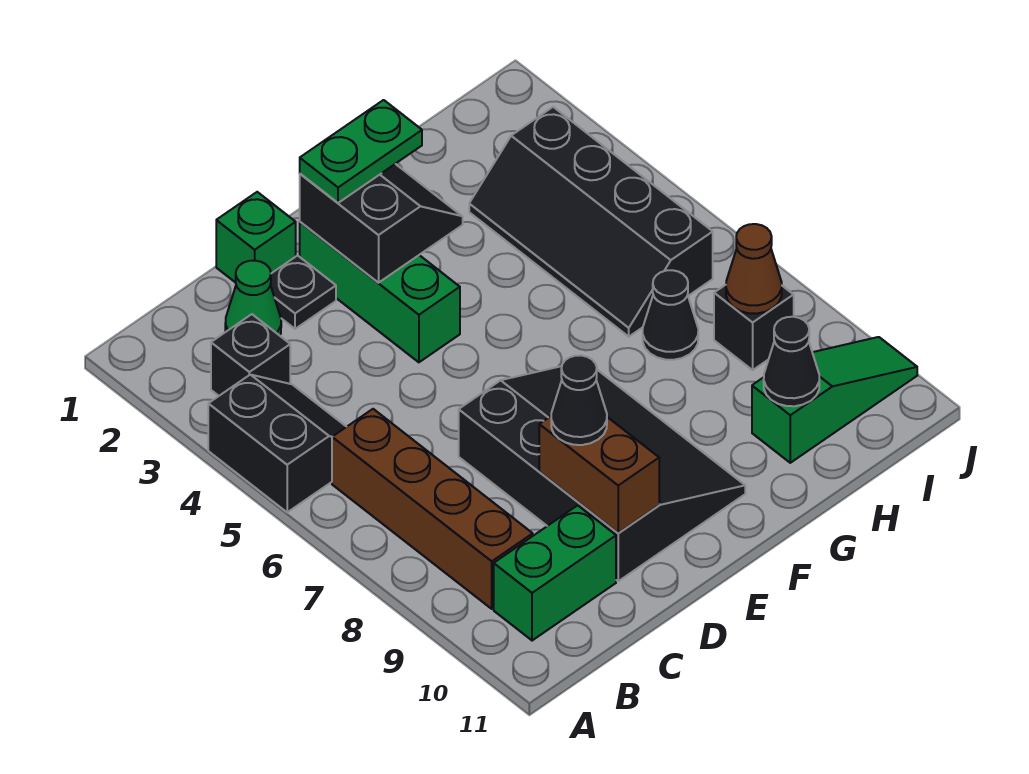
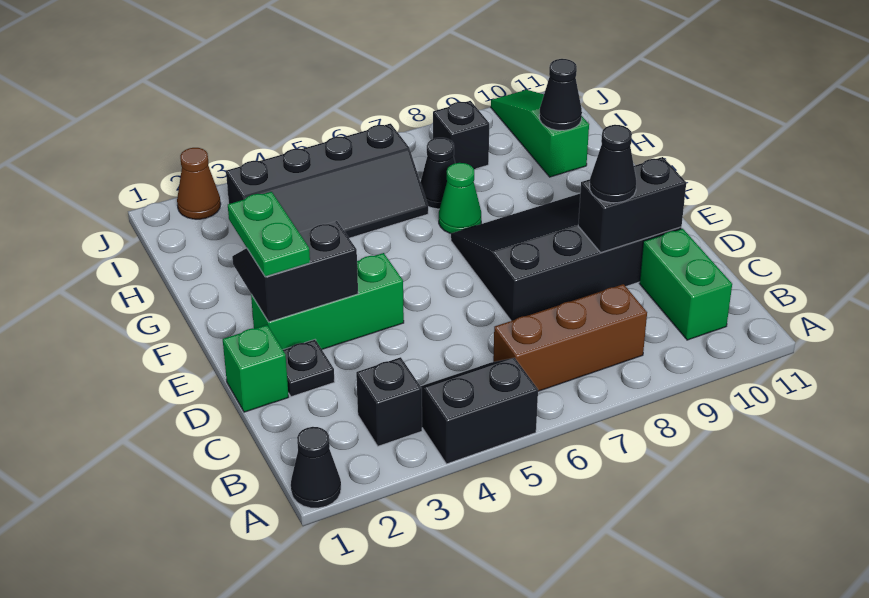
none -> black 1x1 cone [291,427,341,508]
brown 1x4 brick [332,409,533,609] -> brown 1x3 brick [493,284,647,391]
green 1x1 cone [225,261,281,336] -> green 1x1 cone moved to [439,163,481,234]
brown 1x2 brick [539,416,659,533] -> black 1x2 brick [578,157,686,252]
brown 1x1 cone [726,224,782,314] -> brown 1x1 cone moved to [177,148,221,219]

